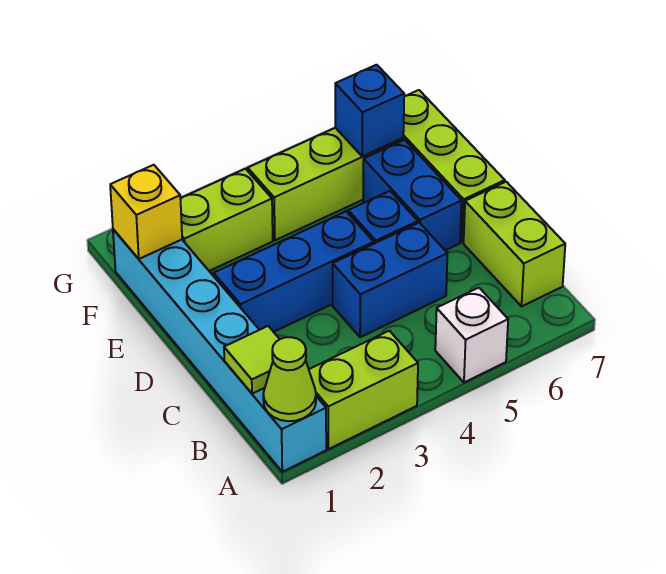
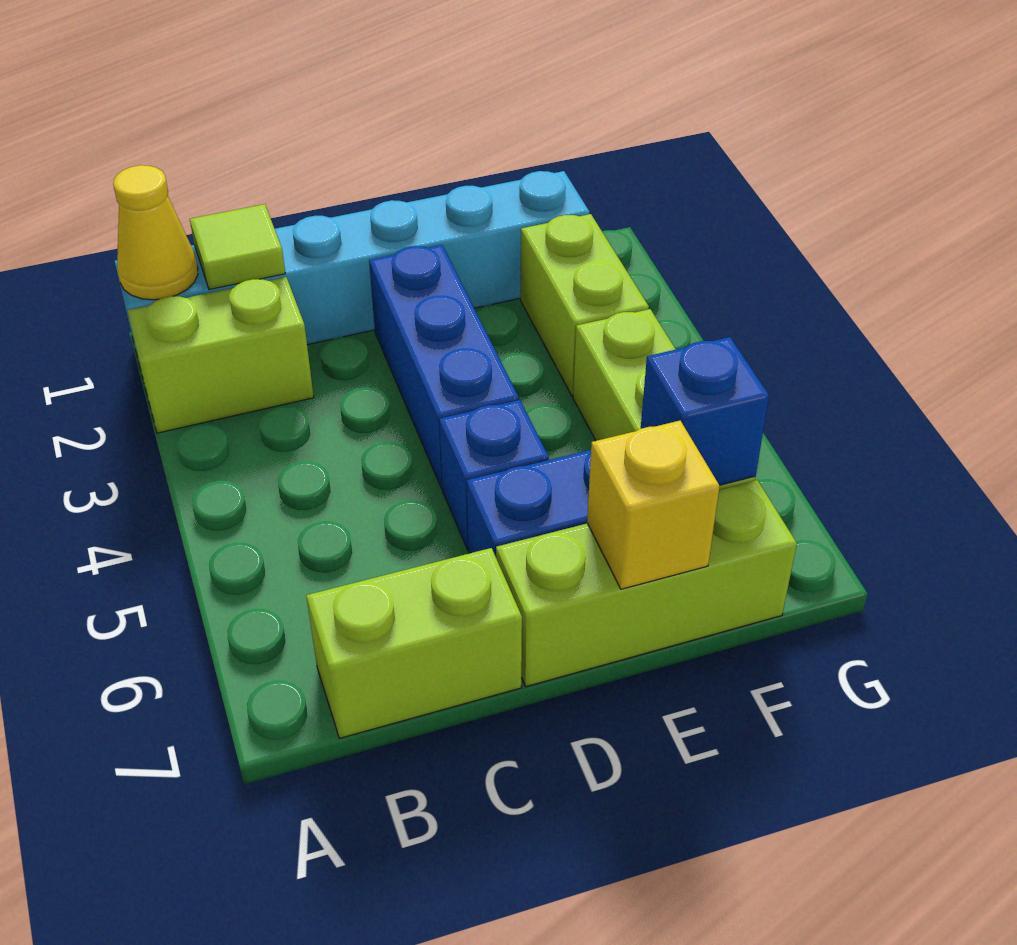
lime 1x1 cone [263,337,316,421] -> yellow 1x1 cone [113,165,198,300]
lime 1x2 brick [309,331,418,449] -> lime 1x2 brick turned to [127,277,314,433]
white 1x1 brick [435,288,508,382] -> none
blue 1x2 brick [333,223,447,337] -> none
yellow 1x1 brick [110,165,182,259] -> yellow 1x1 brick moved to [587,421,720,589]

